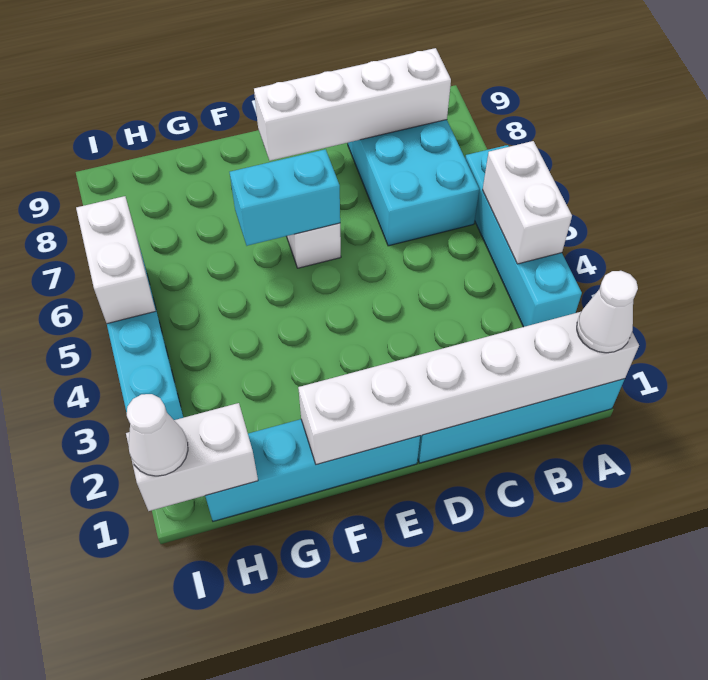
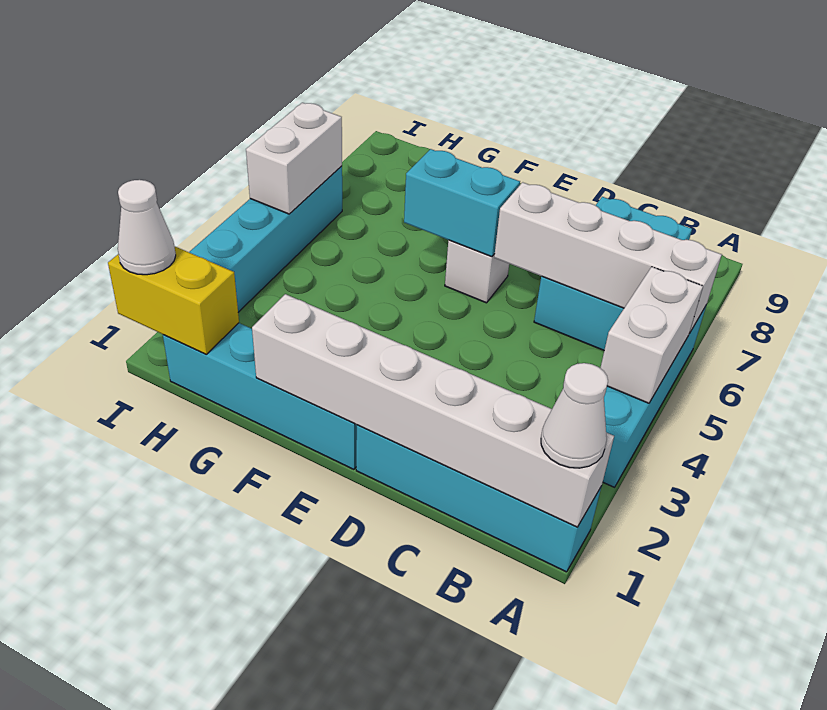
white 1x4 brick [254,48,451,161] -> white 1x4 brick moved to [494,182,722,334]
white 1x2 brick [126,403,258,511] -> yellow 1x2 brick [108,247,239,354]

